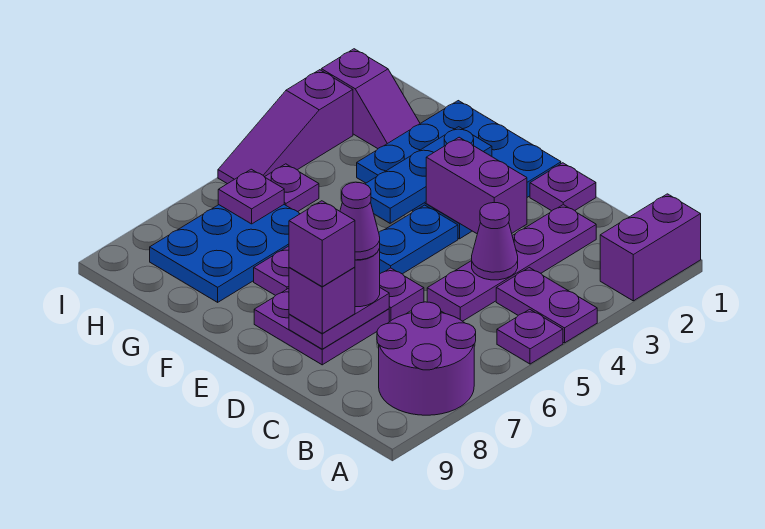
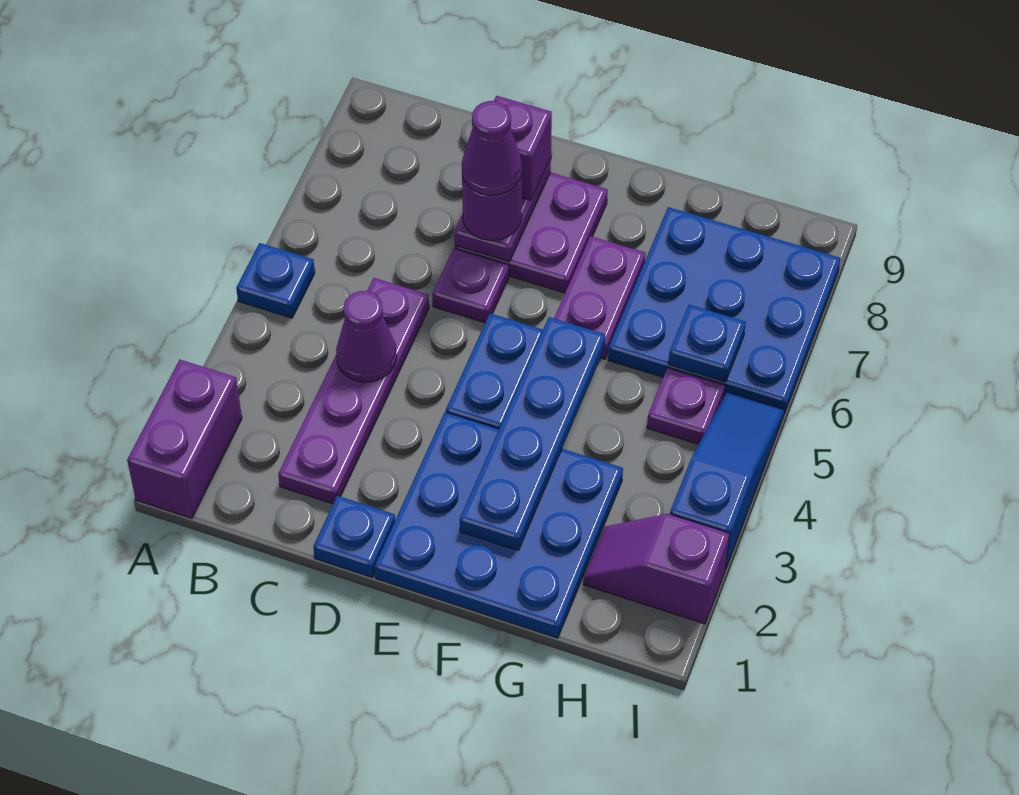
purple 1x2 plate [496,268,597,343] -> none
purple 1x1 plate [497,309,563,364] -> blue 1x1 plate [236,243,315,318]
purple 2x2 round brick [377,302,476,415] -> none
purple 1x1 plate [530,163,596,211] -> blue 1x1 plate [313,496,395,577]
purple 1x2 brick [426,137,527,234] -> none
purple 1x1 brick [289,201,355,287] -> none
blue 1x3 plate [366,127,492,223] -> blue 1x4 plate [460,317,605,551]
blue 2x3 plate [150,205,299,302] -> blue 3x3 plate [608,207,841,414]
purple 1x1 plate [218,169,284,224] -> blue 1x1 plate [668,305,746,382]
purple 1x3 slope [218,70,353,184] -> blue 1x3 slope [670,392,784,570]

